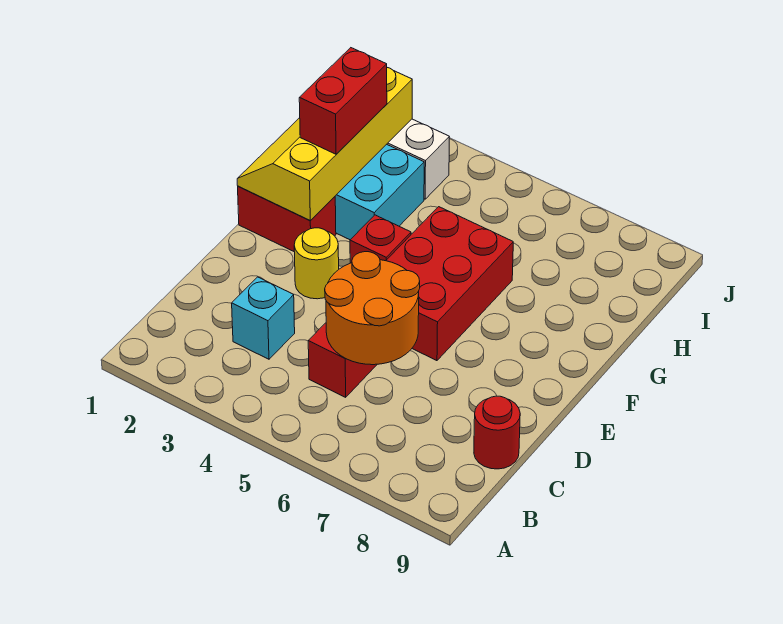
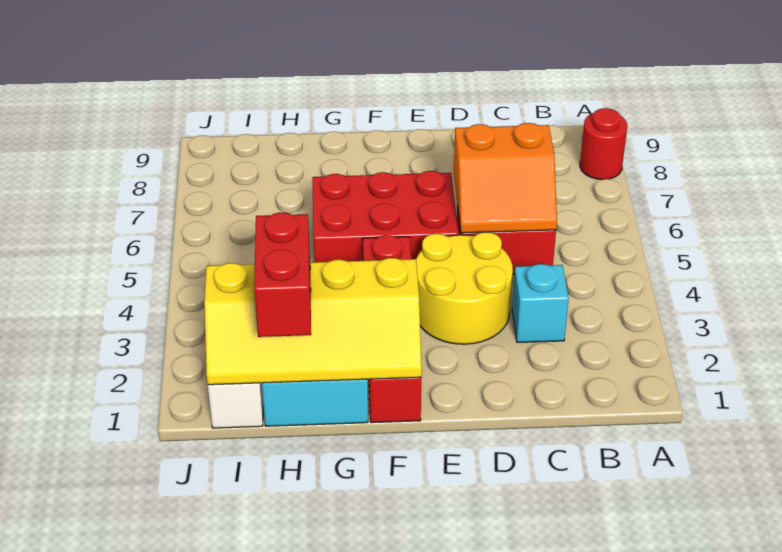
orange 2x2 round brick [325,252,420,365] -> orange 2x2 slope [454,123,557,233]
red 1x1 round brick [474,396,520,469] -> red 1x1 round brick moved to [580,108,627,180]
yellow 1x1 round brick [294,228,339,299] -> yellow 2x2 round brick [416,232,513,344]
red 1x2 brick [299,48,387,154] -> red 1x2 brick turned to [254,213,311,337]

